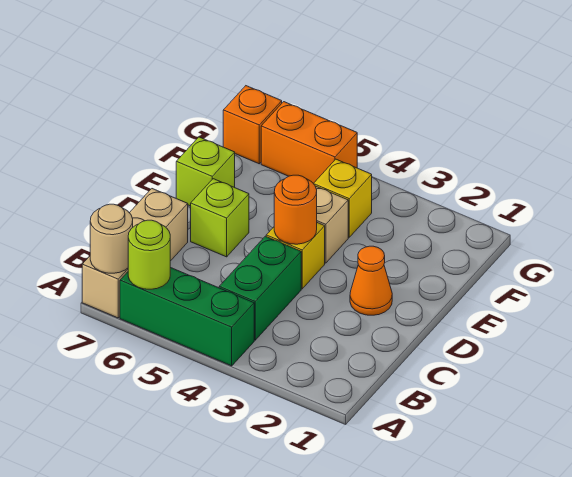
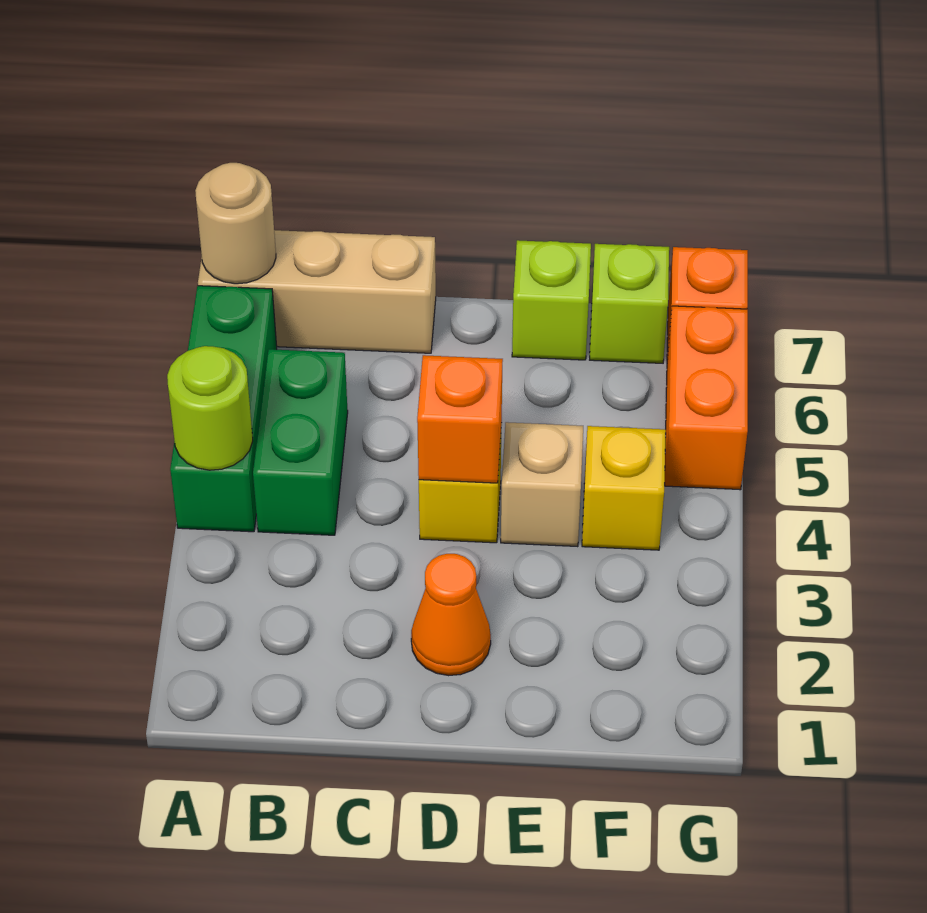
lime 1x1 round brick [128,220,170,289] -> lime 1x1 round brick moved to [167,346,253,470]
green 1x2 brick [219,236,301,340] -> green 1x2 brick turned to [253,349,348,535]
orange 1x1 round brick [274,175,317,244] -> orange 1x1 brick [417,355,503,483]
lime 1x1 brick [191,179,249,257] -> lime 1x1 brick moved to [590,244,669,363]

